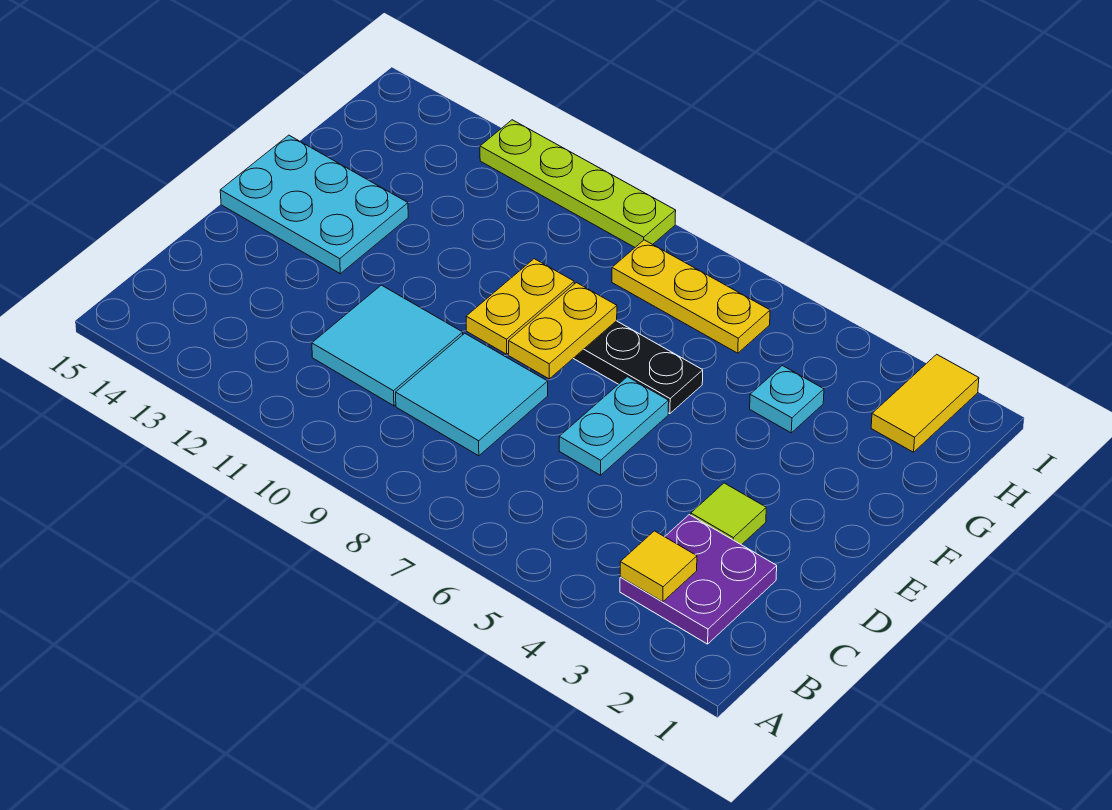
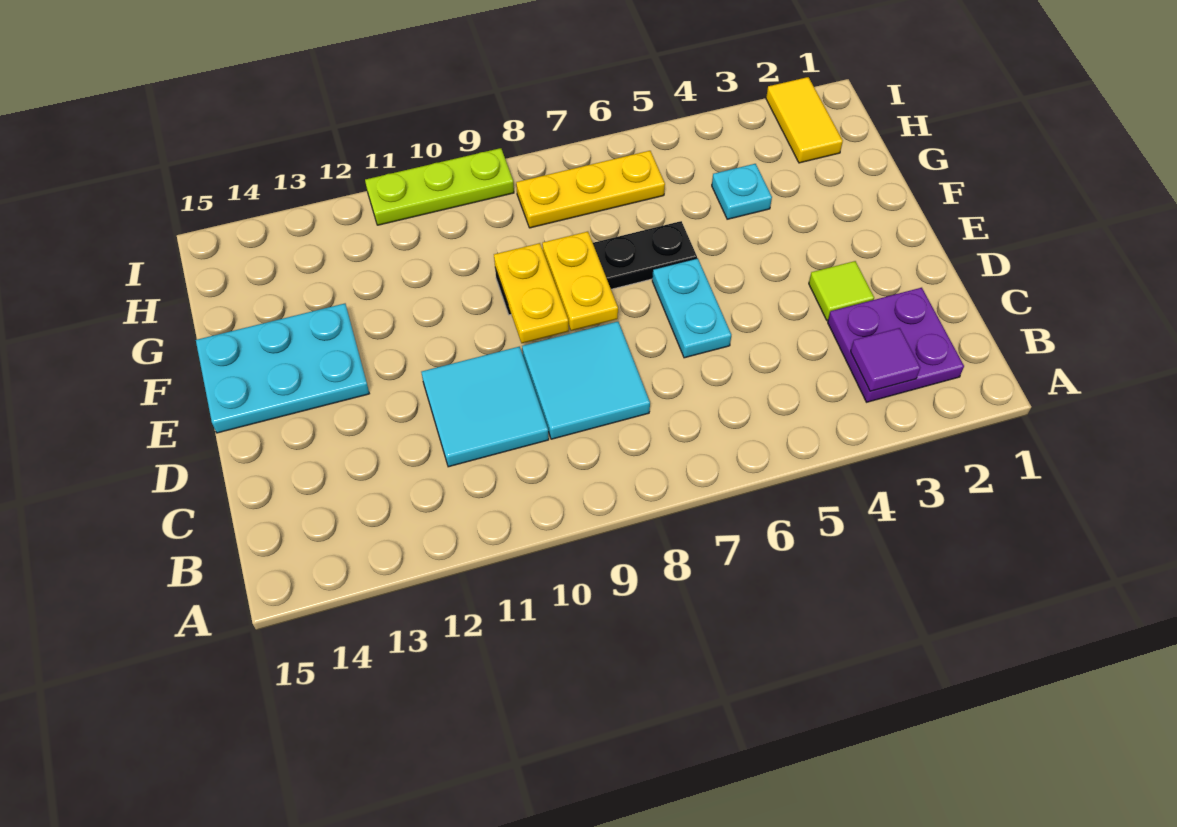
yellow 1x1 tile [620,531,697,602] -> purple 1x1 tile [851,328,920,391]
lime 1x4 plate [480,120,676,247] -> lime 1x3 plate [365,148,514,225]

